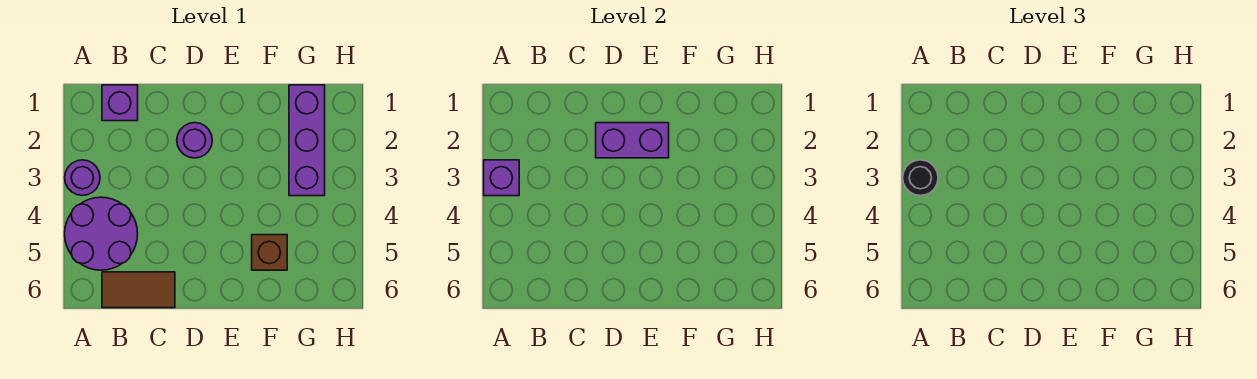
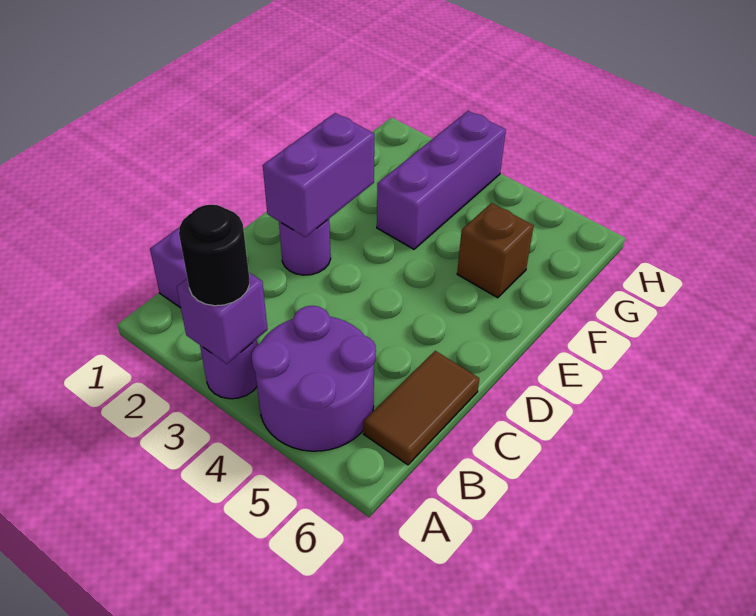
purple 1x3 brick [289,85,325,196] -> purple 1x3 brick turned to [377,111,506,249]

